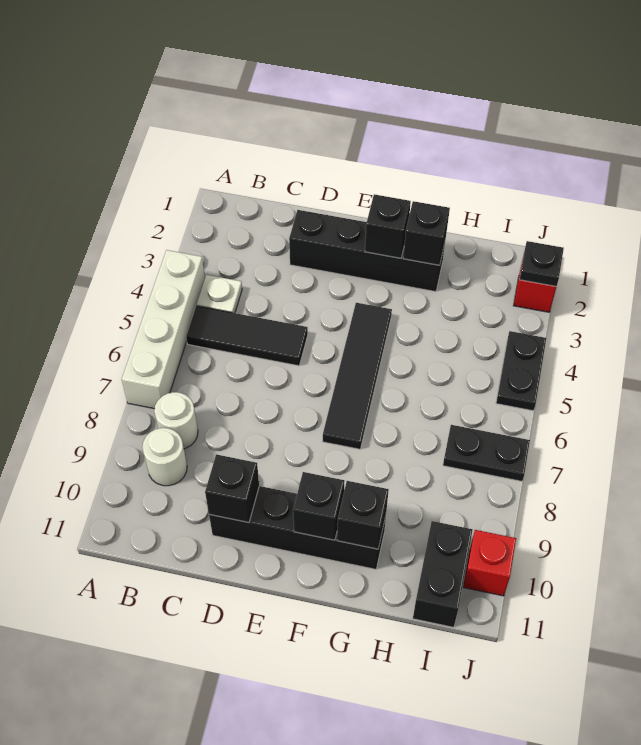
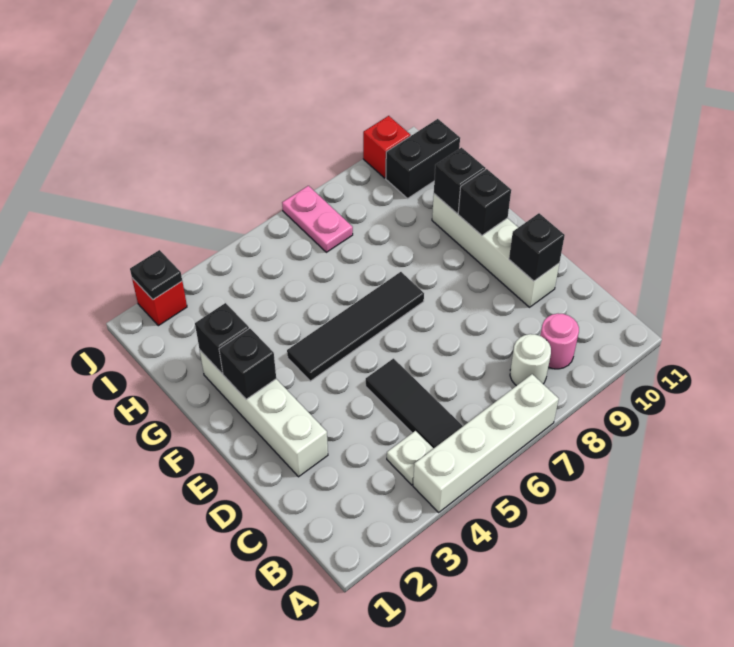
white 1x1 round brick [142,428,187,486] -> pink 1x1 round brick [540,314,579,369]
black 1x4 brick [289,210,446,292] -> white 1x4 brick [200,351,328,477]
black 1x4 brick [209,486,386,569] -> white 1x4 brick [432,194,559,307]
black 1x2 plate [443,425,530,481] -> pink 1x2 plate [282,186,353,252]
black 1x2 plate [496,331,546,411] -> none

